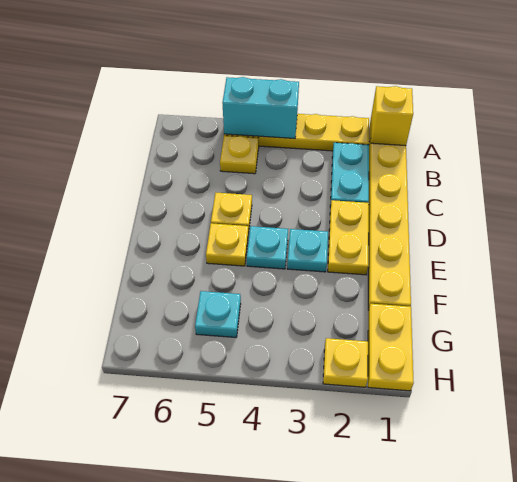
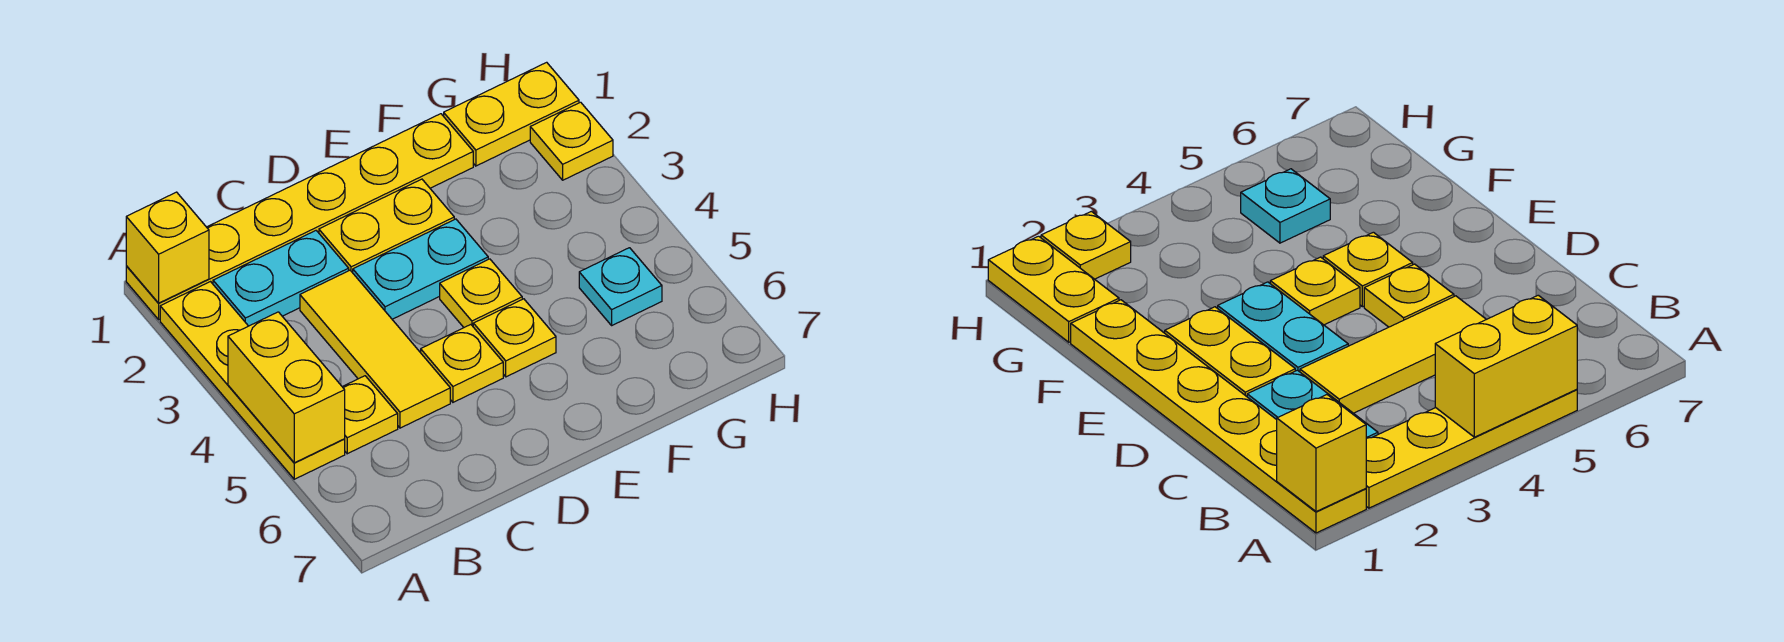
cyan 1x2 brick [223,77,299,139] -> yellow 1x2 brick [228,312,345,463]
none -> yellow 1x3 tile [300,270,450,428]
cyan 1x1 plate [287,229,328,272] -> cyan 1x2 plate [353,219,488,319]
cyan 1x1 plate [247,226,288,269] -> yellow 1x1 plate [440,259,522,327]

